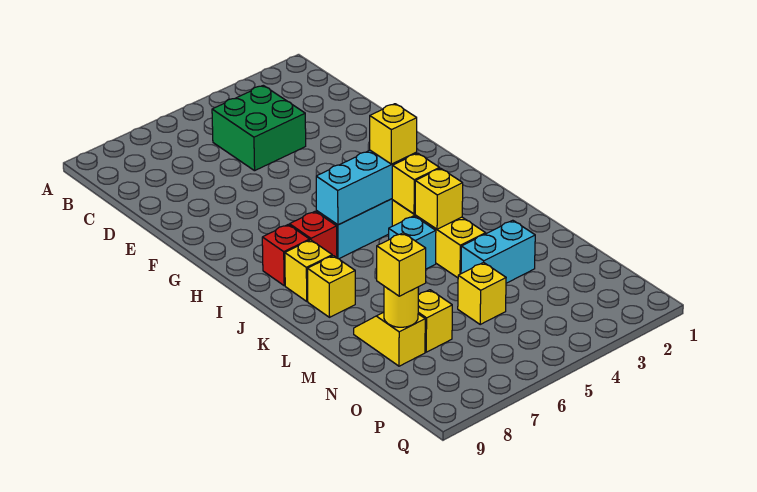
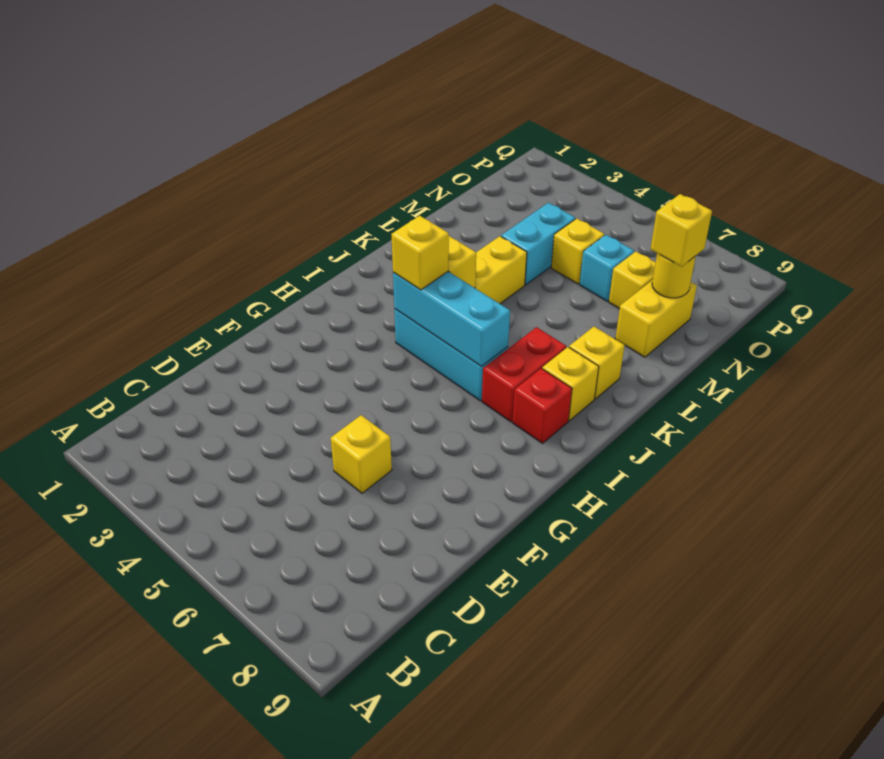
green 2x2 brick [212,85,306,171] -> none
red 1x1 brick [290,211,337,258] -> red 1x2 brick [482,327,566,422]
yellow 1x1 brick [415,168,463,229] -> yellow 1x1 brick moved to [331,415,392,493]
cyan 1x1 brick [389,216,436,269] -> cyan 1x1 brick moved to [580,235,634,301]
cyan 1x2 brick [461,220,535,283] -> cyan 1x2 brick turned to [501,203,575,285]
yellow 1x2 slope [354,312,425,366] -> yellow 1x2 brick [615,280,697,357]

